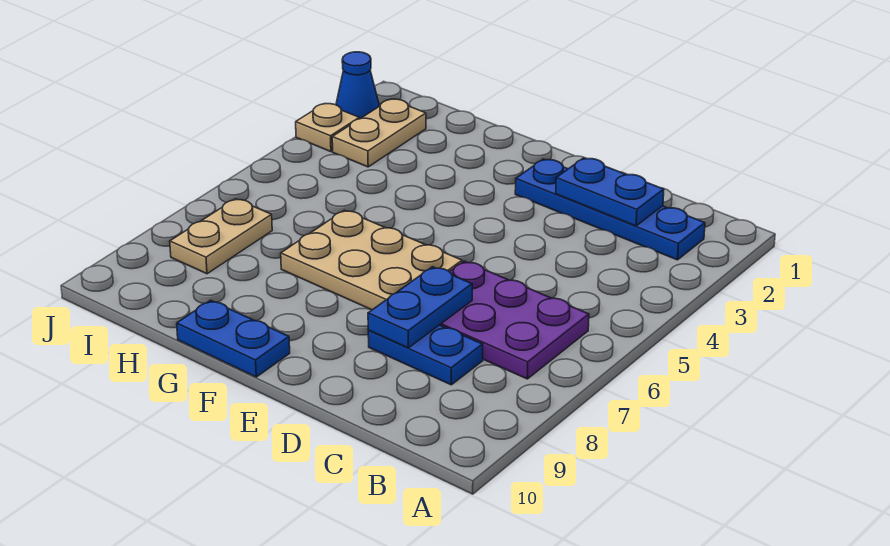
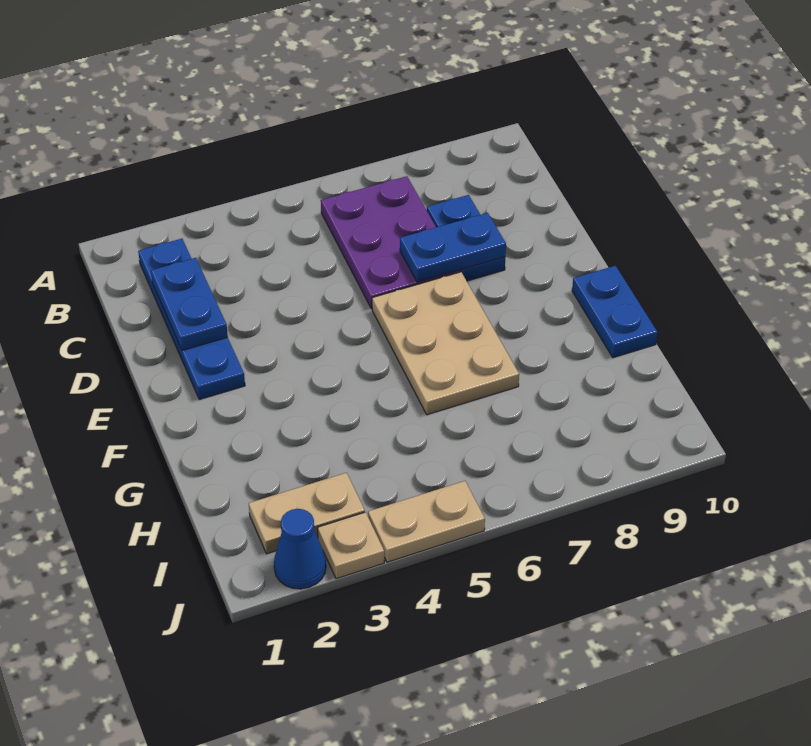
tan 1x2 plate [170,199,272,274] -> tan 1x2 plate moved to [368,481,485,562]

